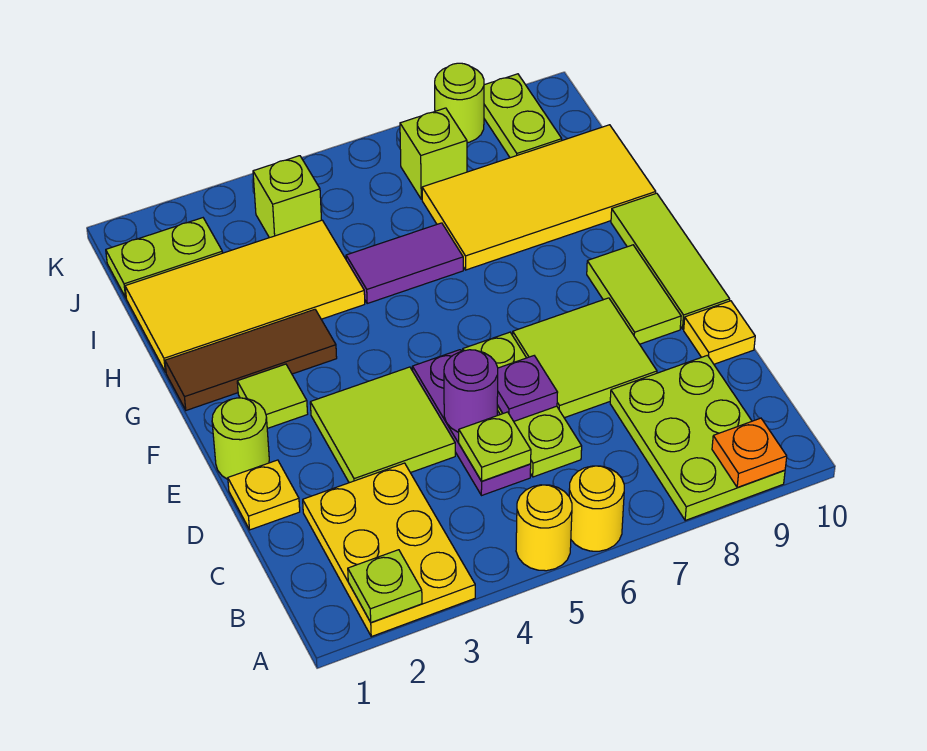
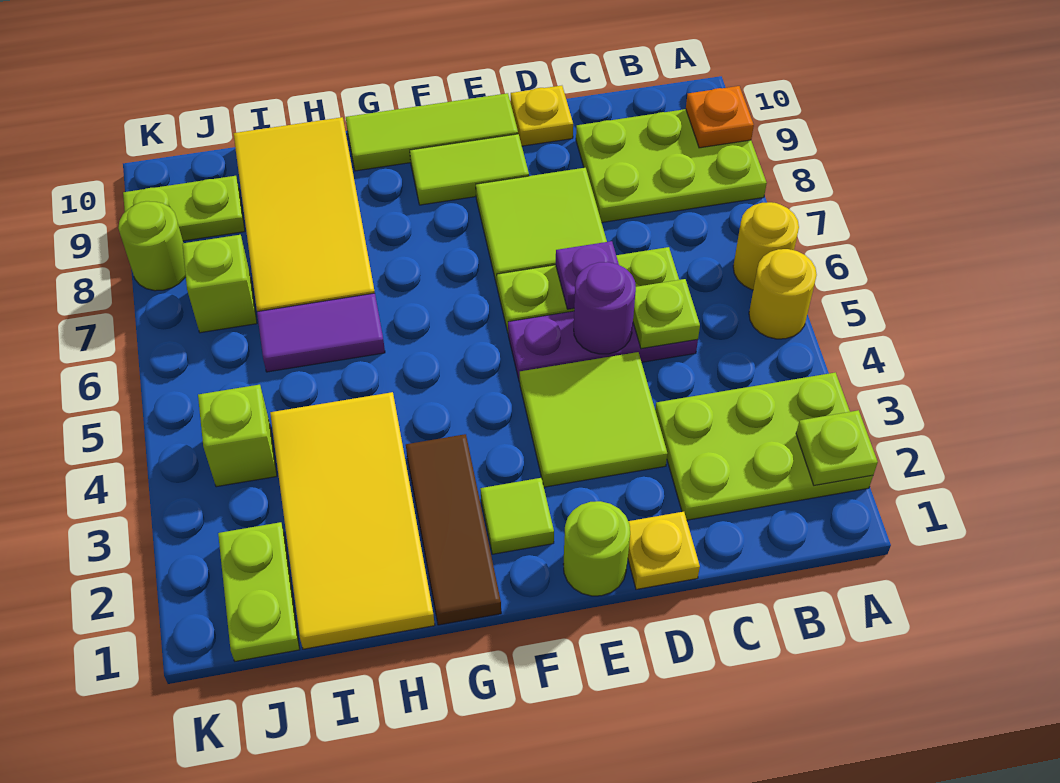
yellow 2x3 plate [303,463,475,637] -> lime 2x3 plate [655,372,873,520]
purple 1x2 tile [346,223,463,303] -> purple 1x2 tile turned to [257,293,385,372]

